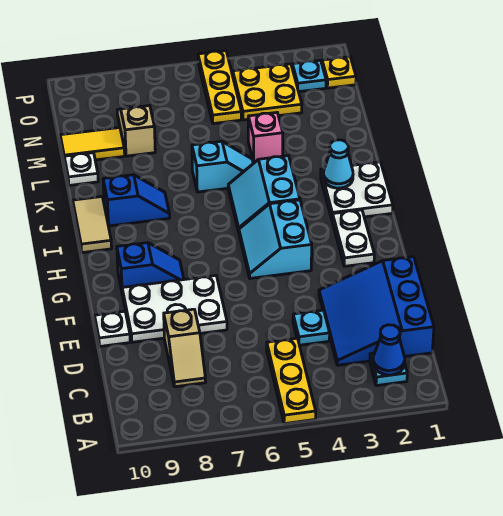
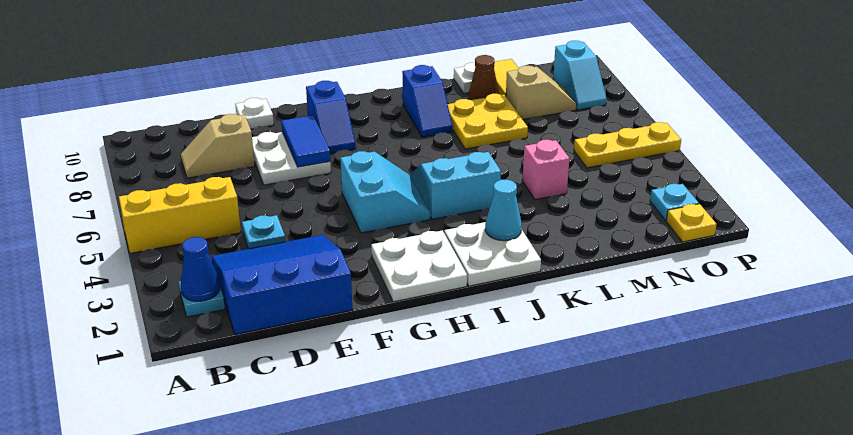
yellow 1x3 plate [267,338,316,424] -> yellow 1x3 brick [119,177,241,253]
white 2x3 plate [122,276,227,342] -> white 2x2 plate [252,132,331,185]
none -> blue 1x2 tile [281,115,330,167]
white 1x2 plate [332,210,374,266] -> white 2x2 plate [371,230,467,302]
cyan 2x2 slope [239,200,312,278] -> cyan 2x2 slope turned to [340,151,430,233]
tan 1x2 tile [73,197,112,253] -> none
cyan 1x2 slope [192,141,253,192] -> cyan 1x2 slope moved to [553,41,607,110]
none -> brown 1x1 cone [468,55,499,100]
yellow 2x2 plate [233,64,302,120] -> yellow 2x2 plate moved to [448,94,528,149]

